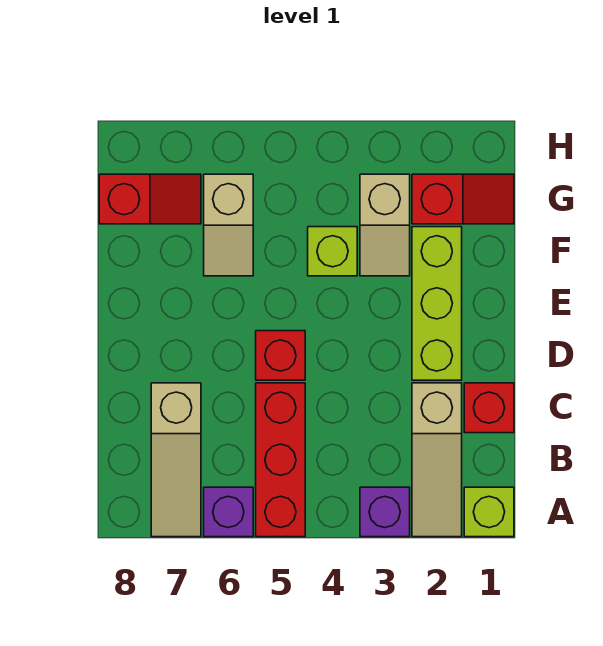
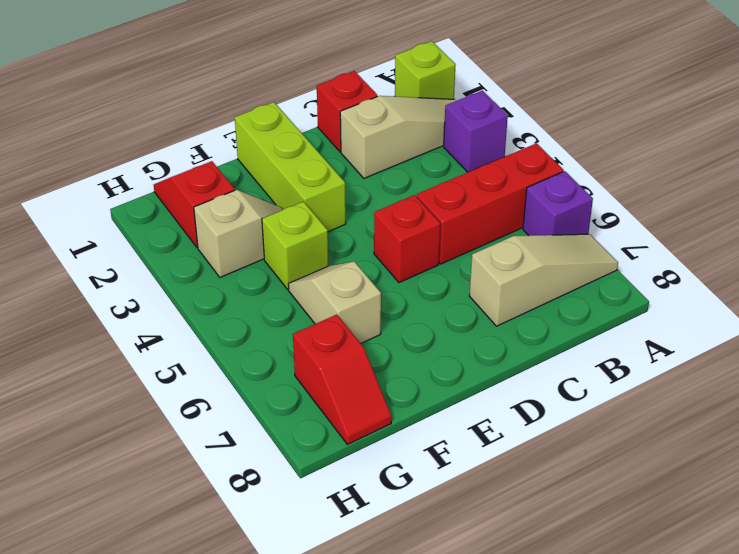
lime 1x3 brick [412,227,462,380] -> lime 1x3 brick turned to [235,102,346,232]
tan 1x2 slope [204,174,253,276] -> tan 1x2 slope turned to [288,262,381,343]
red 1x2 slope [99,174,201,224] -> red 1x2 slope turned to [293,315,392,444]

